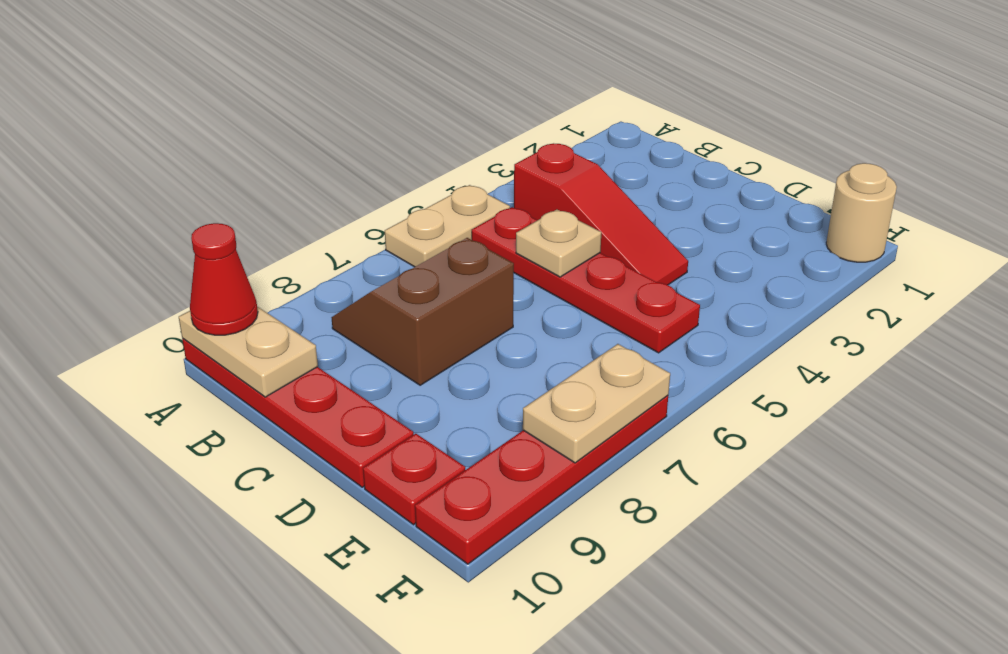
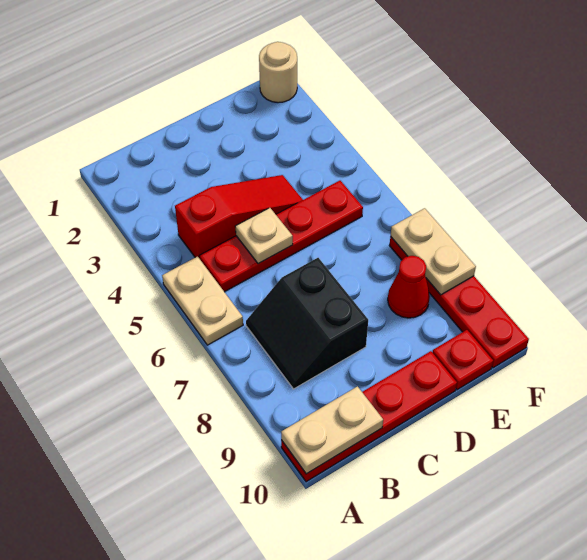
red 1x1 cone [190,223,258,335] -> red 1x1 cone moved to [388,256,430,318]
brown 2x2 slope [331,238,514,385] -> black 2x2 slope [246,258,368,389]

